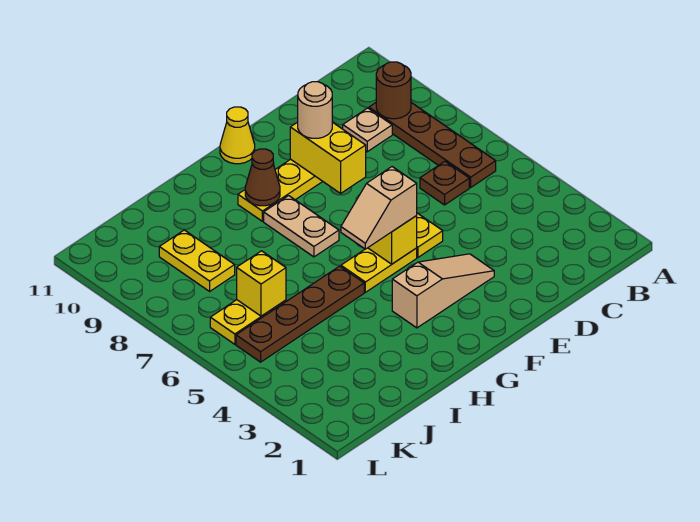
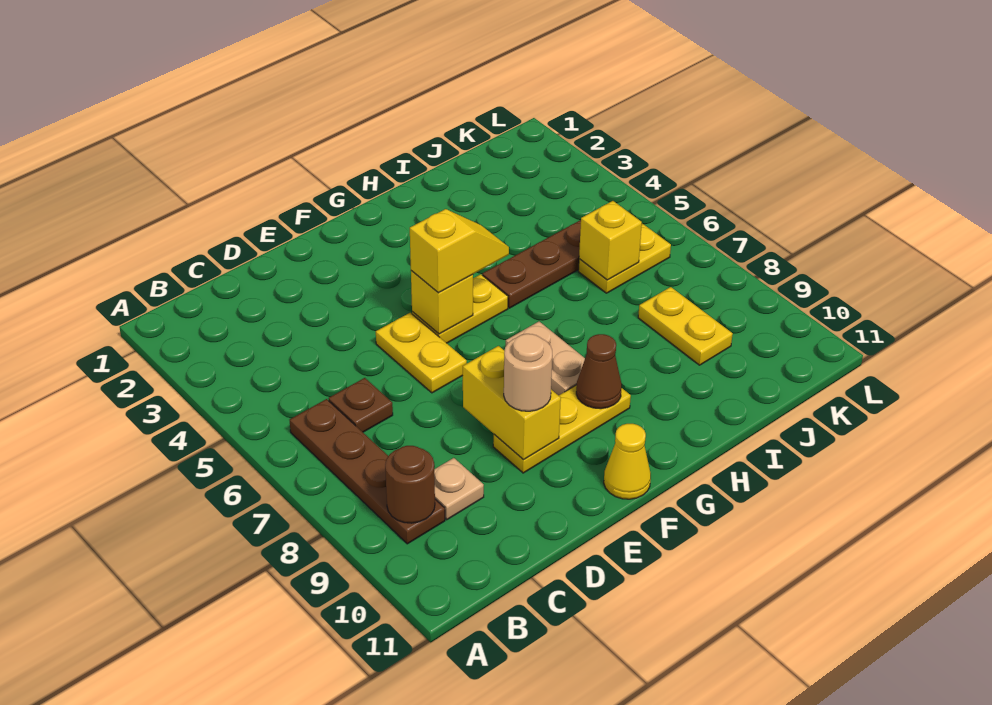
tan 1x3 slope [392,254,494,328] -> none
tan 1x2 slope [341,167,417,249] -> yellow 1x2 slope [410,209,509,293]

